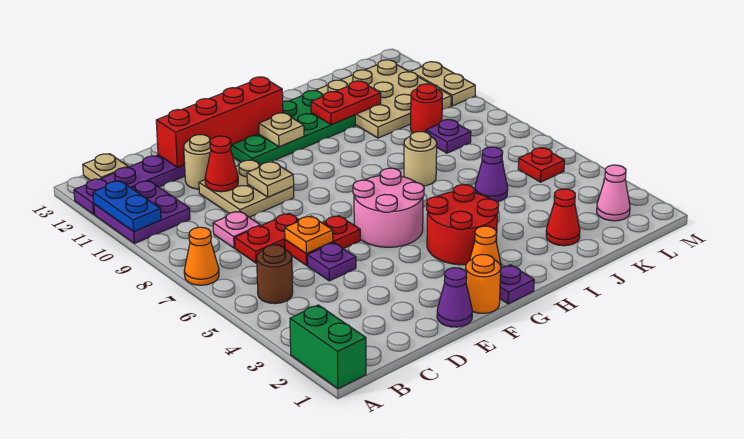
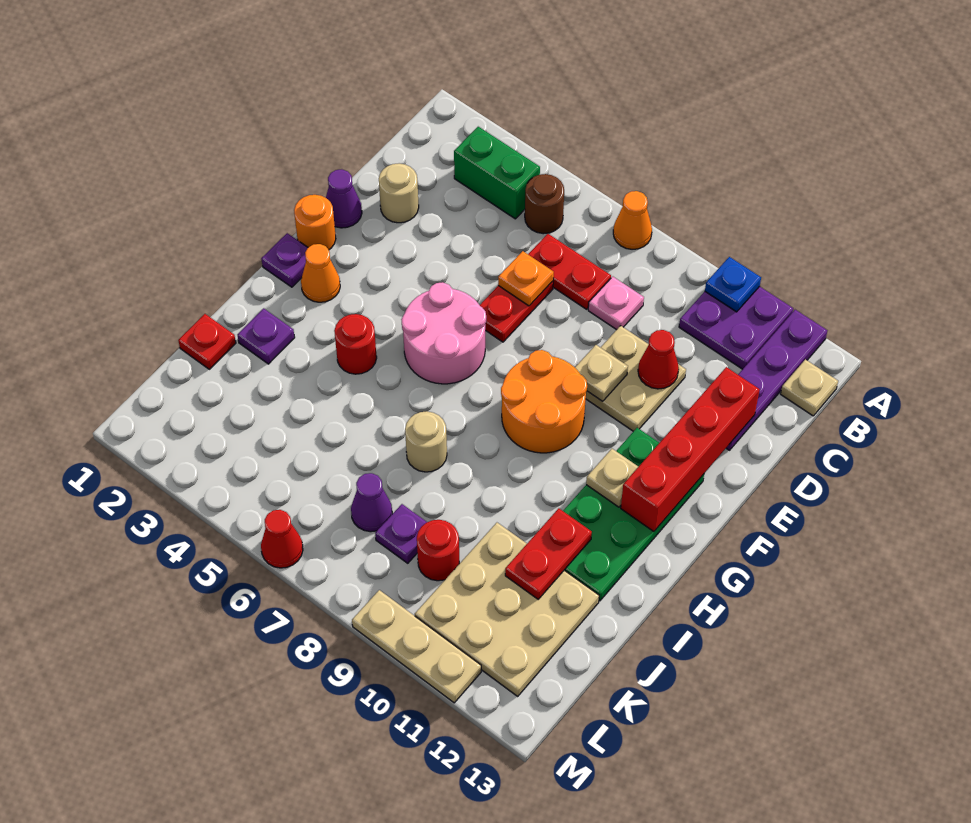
green 1x2 brick [290,305,366,389] -> green 1x2 brick moved to [454,127,540,219]
blue 1x2 plate [93,181,161,232] -> blue 1x1 plate [705,257,761,312]
red 1x2 plate [235,213,299,263] -> red 1x2 plate turned to [528,234,611,309]
purple 1x1 plate [307,243,356,281] -> purple 1x1 plate moved to [237,308,295,364]
tan 1x1 round brick [184,135,211,189] -> tan 1x1 round brick moved to [379,163,419,223]
none -> orange 2x2 round brick [501,350,587,453]
red 2x2 round brick [427,185,499,265] -> red 1x1 round brick [334,314,377,374]
red 1x1 cone [546,189,580,246] -> red 1x1 cone moved to [261,510,303,568]
purple 1x1 cone [475,147,508,202] -> purple 1x1 cone moved to [351,473,392,532]
pink 1x1 cone [597,165,630,221] -> none
red 1x1 plate [518,148,565,182] -> red 1x1 plate moved to [178,314,236,369]
tan 1x2 plate [411,62,475,106] -> tan 1x3 plate [352,590,481,703]

